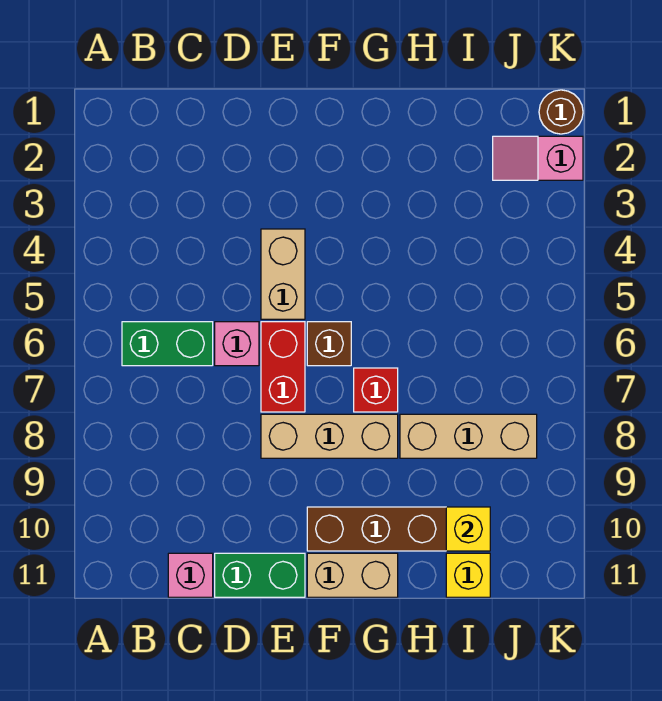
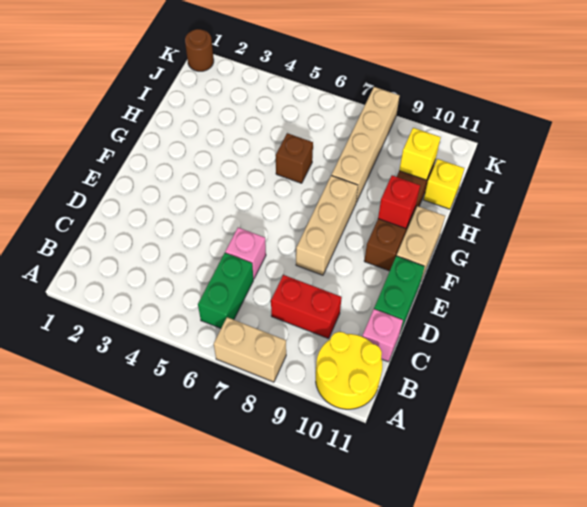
none -> yellow 2x2 round brick [316,332,382,409]
tan 1x2 brick [261,229,305,319] -> tan 1x2 brick moved to [214,317,286,382]
red 1x2 brick [261,322,305,412] -> red 1x2 brick moved to [271,275,342,339]
brown 1x1 brick [307,322,351,366] -> brown 1x1 brick moved to [276,133,313,183]
red 1x1 brick [354,368,398,412] -> red 1x1 brick moved to [378,175,420,228]
tan 1x3 brick [400,414,537,458] -> tan 1x4 brick [332,87,400,202]
pink 1x2 slope [493,136,583,180] -> none

